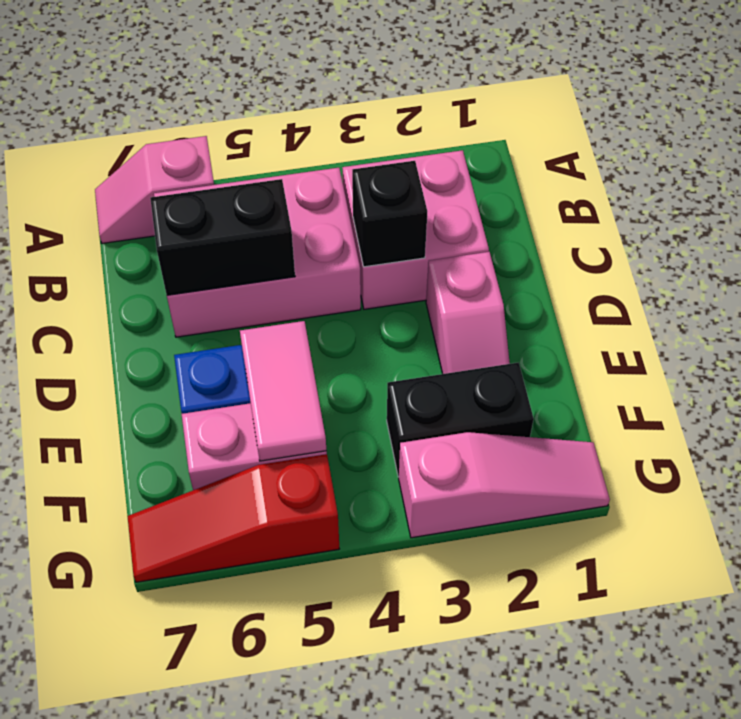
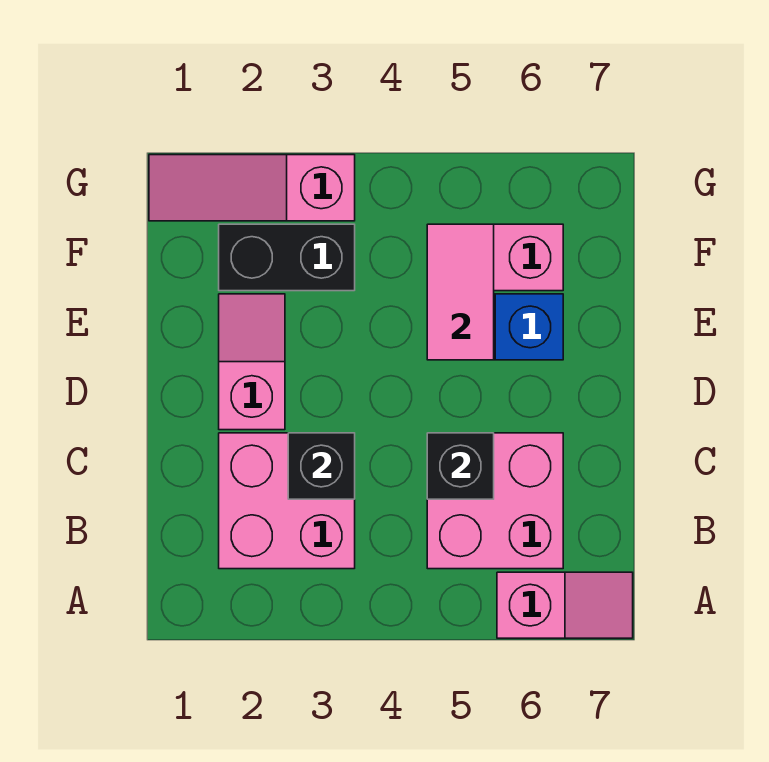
pink 2x3 brick [154,168,361,337] -> pink 2x2 brick [427,433,563,569]
black 1x2 brick [150,179,295,295] -> black 1x1 brick [427,433,494,499]
red 1x3 slope [128,454,339,582] -> none

